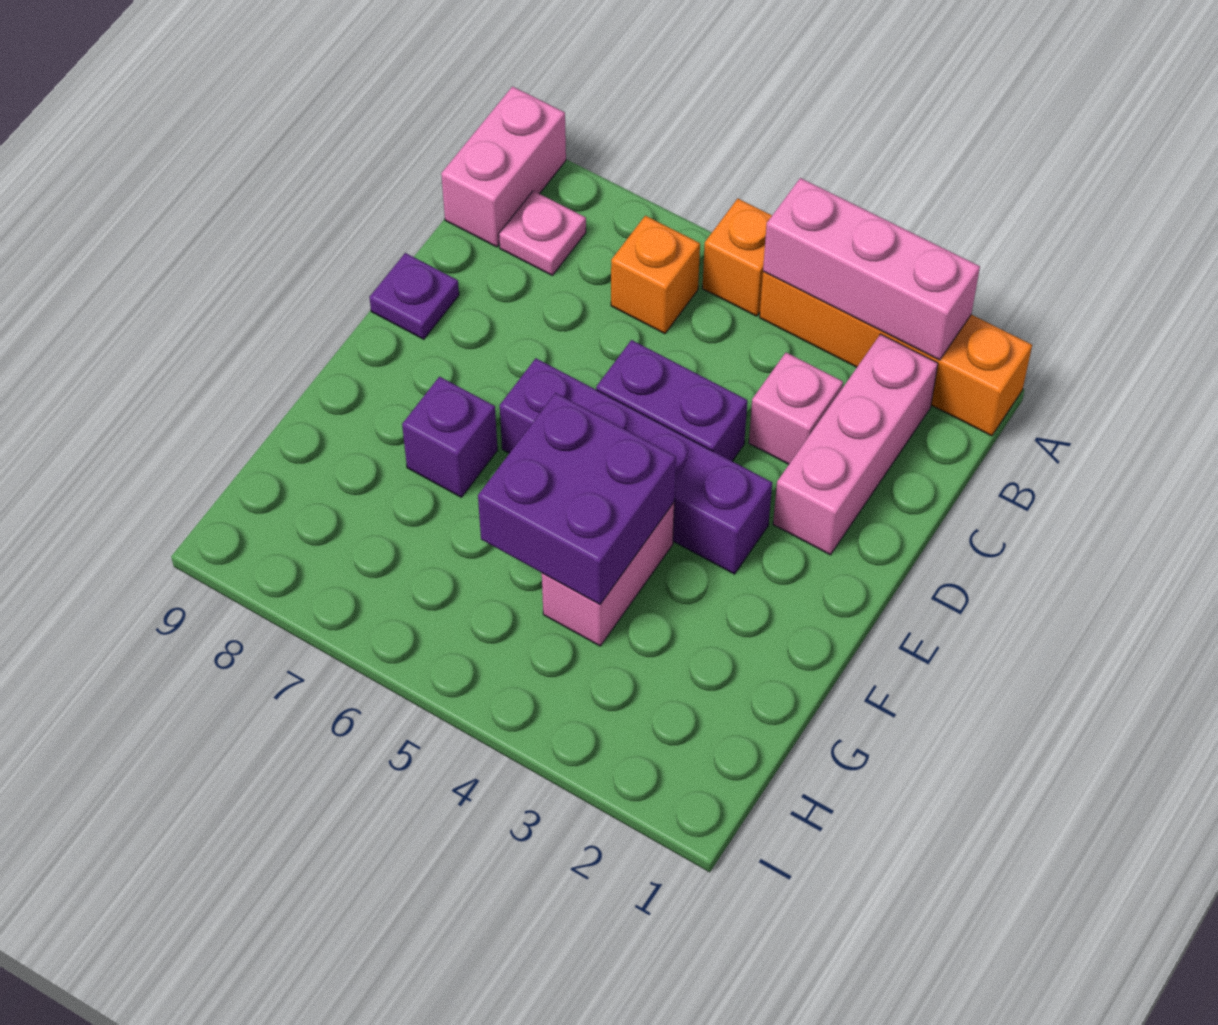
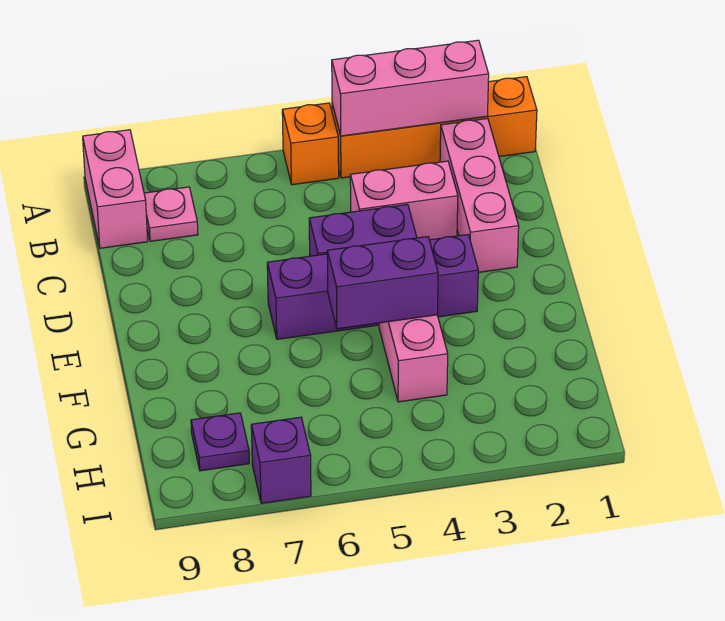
orange 1x1 brick [611,216,700,334] -> none
pink 1x1 brick [749,353,843,464] -> pink 1x2 brick [350,161,458,240]
purple 1x1 plate [369,253,459,339] -> purple 1x1 plate moved to [191,413,249,471]
purple 2x2 brick [478,393,676,605] -> purple 1x2 brick [327,237,438,329]
purple 1x1 brick [402,377,498,497] -> purple 1x1 brick moved to [251,417,311,503]

